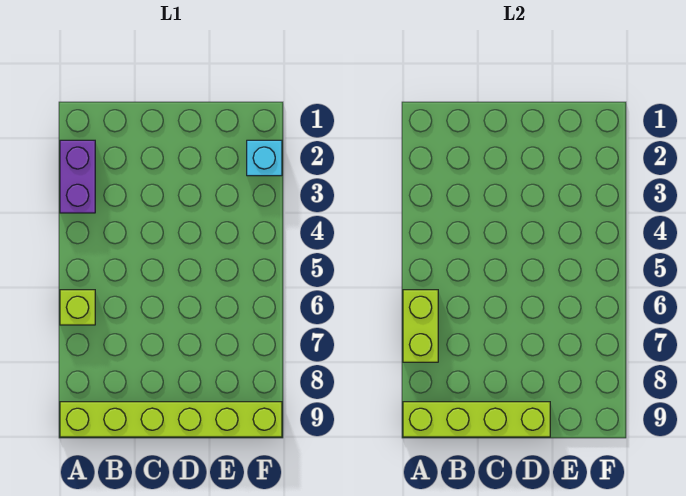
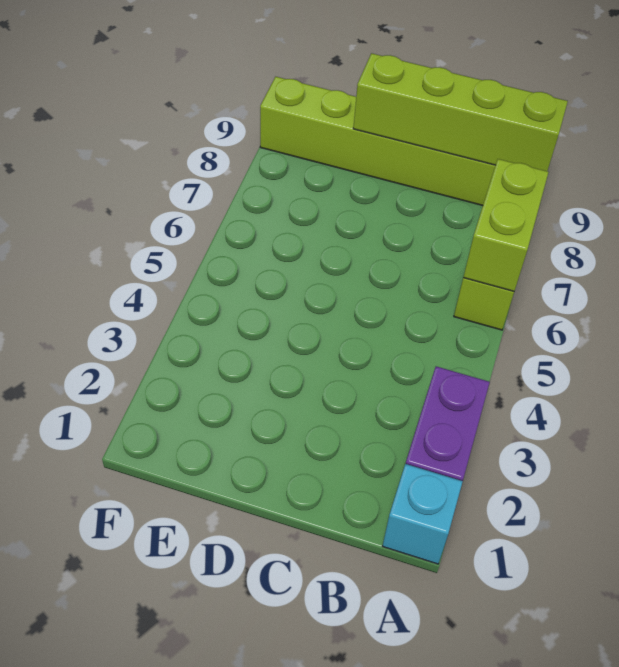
cyan 1x1 brick [247,140,282,176] -> cyan 1x1 brick moved to [383,464,463,564]

